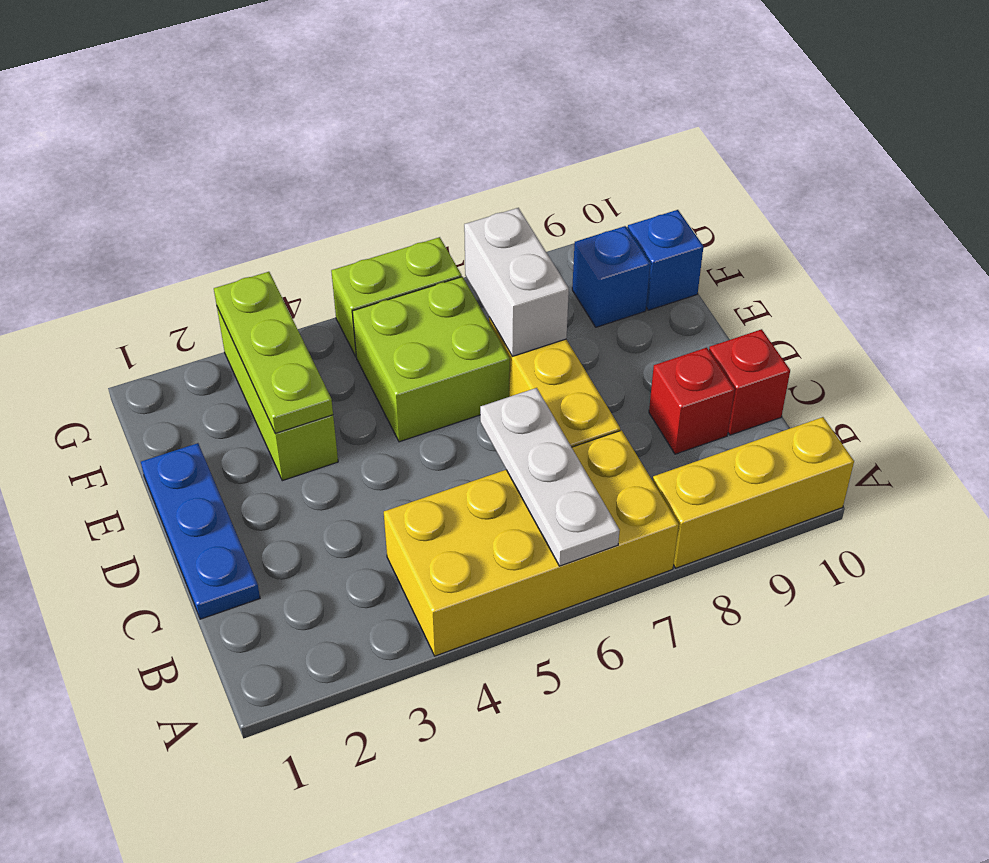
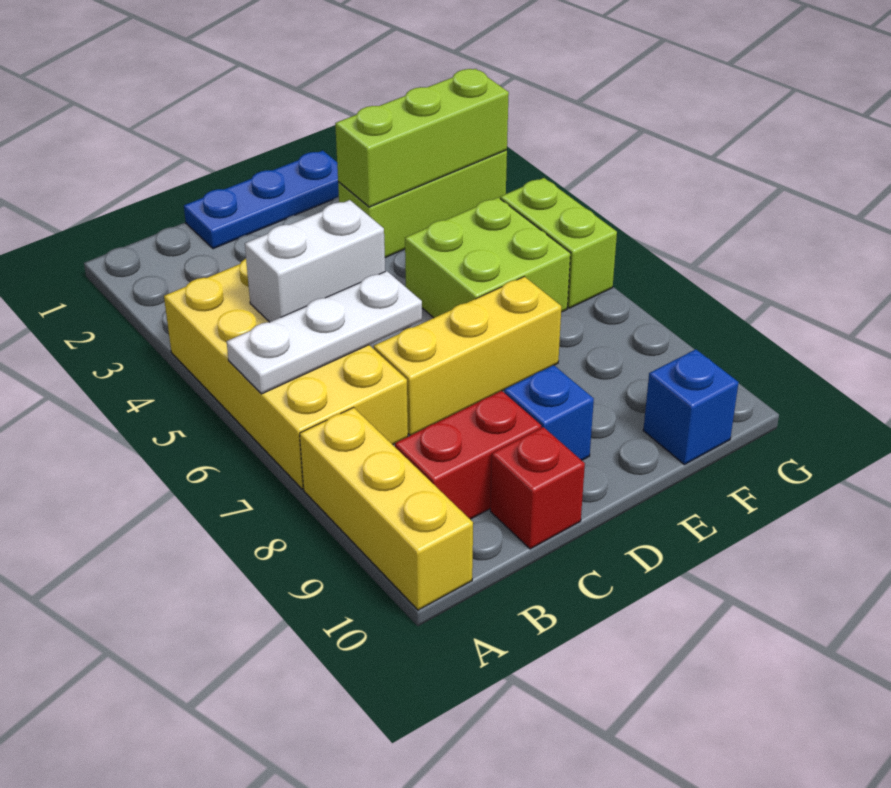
red 1x1 brick [649,348,735,454] -> red 1x2 brick [395,391,541,519]
lime 1x3 plate [214,272,333,433] -> lime 1x3 brick [335,69,509,207]
white 1x2 brick [464,208,569,356] -> white 1x2 brick moved to [245,200,385,322]
blue 1x1 brick [572,226,650,327] -> blue 1x1 brick moved to [504,365,594,460]

